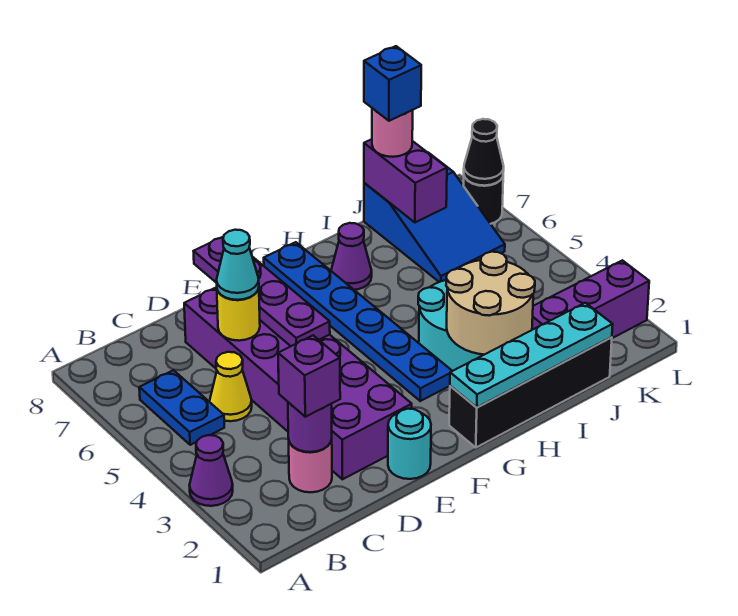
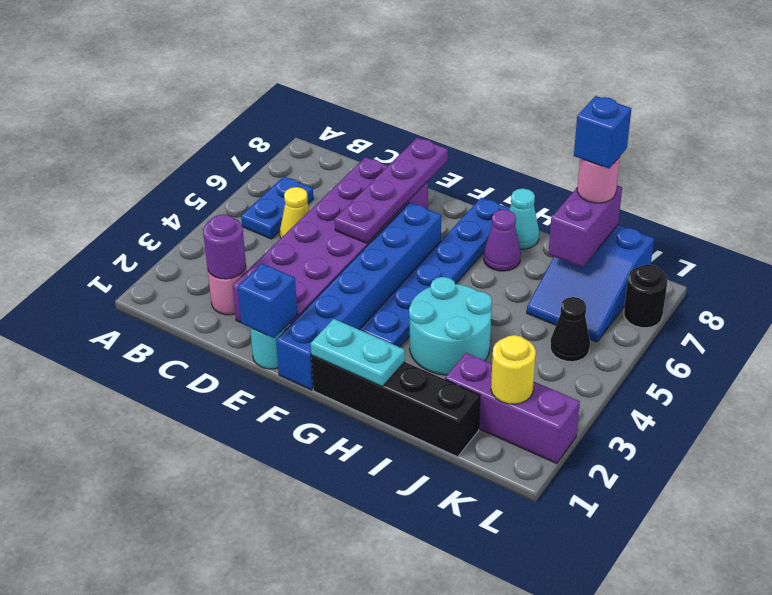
purple 1x1 cone [189,435,233,506] -> none
purple 1x1 brick [278,335,340,417] -> none
yellow 1x1 round brick [217,288,260,341] -> yellow 1x1 round brick moved to [491,335,536,404]
cyan 1x1 cone [216,230,259,300] -> cyan 1x1 cone moved to [509,188,539,249]
none -> blue 1x1 brick [238,263,297,338]
none -> blue 1x6 brick [276,202,441,390]
cyan 1x4 plate [450,303,613,407] -> cyan 1x2 plate [311,319,405,387]
tan 2x2 round brick [446,252,535,355] -> none
black 1x1 cone [464,119,504,186] -> black 1x1 cone moved to [550,297,590,362]

